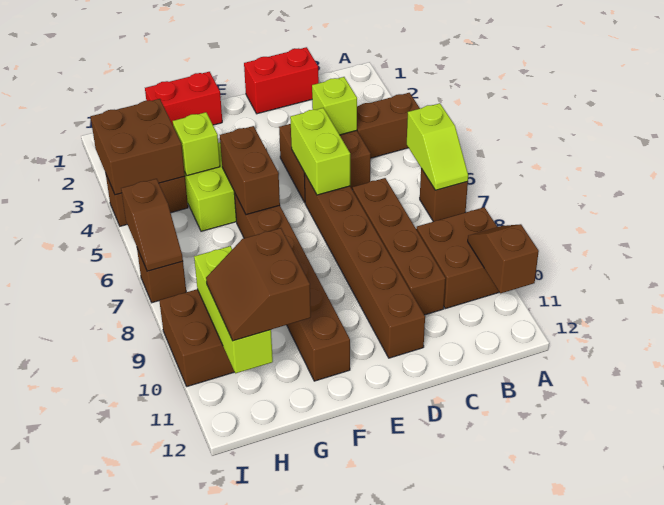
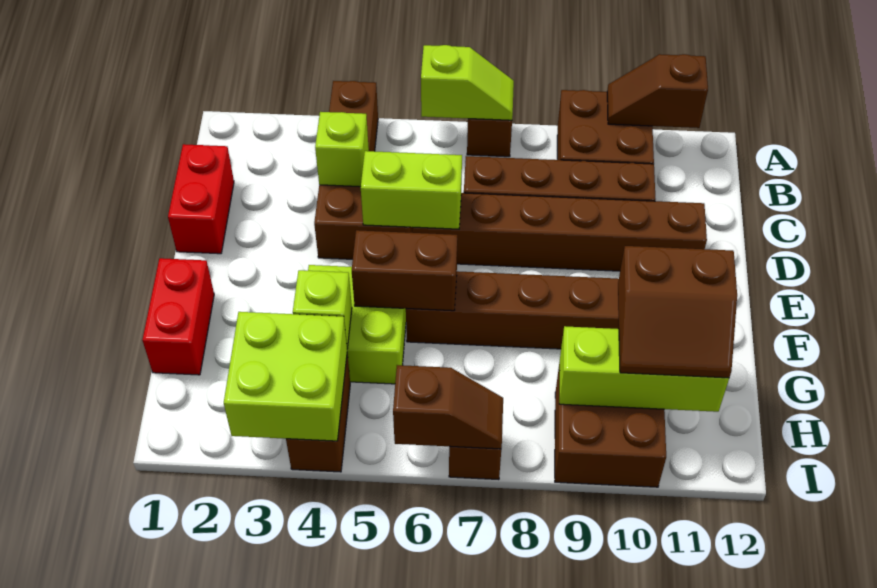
brown 2x2 brick [91,99,185,195] -> lime 2x2 brick [224,312,347,441]

